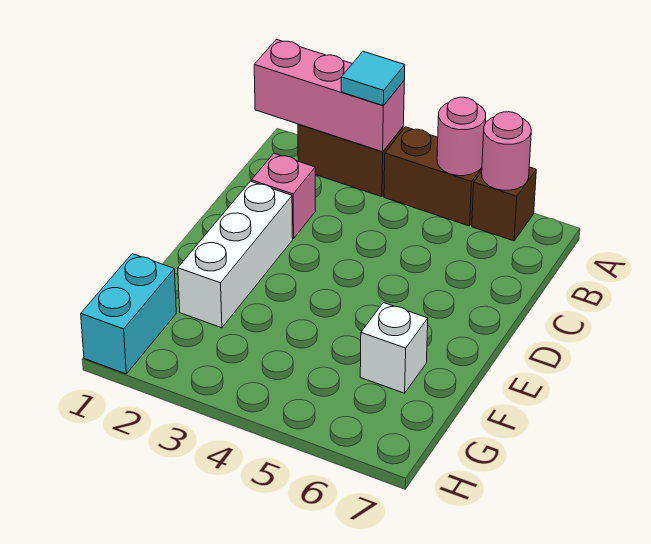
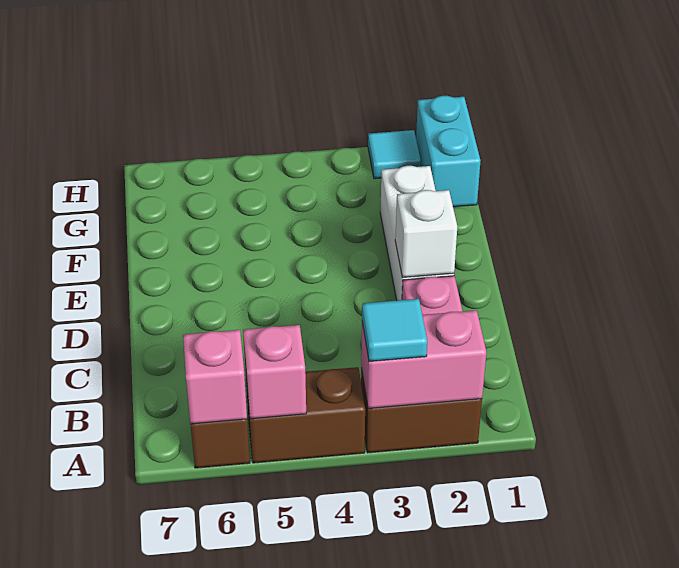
pink 1x3 brick [254,39,404,152] -> pink 1x2 brick [361,310,486,409]
pink 1x1 round brick [437,97,486,176] -> pink 1x1 brick [243,325,306,419]
pink 1x1 round brick [482,112,531,190] -> pink 1x1 brick [183,330,247,424]
white 1x1 brick [360,303,428,393] -> white 1x1 brick moved to [395,190,457,278]
none -> cyan 1x1 tile [368,130,421,179]

